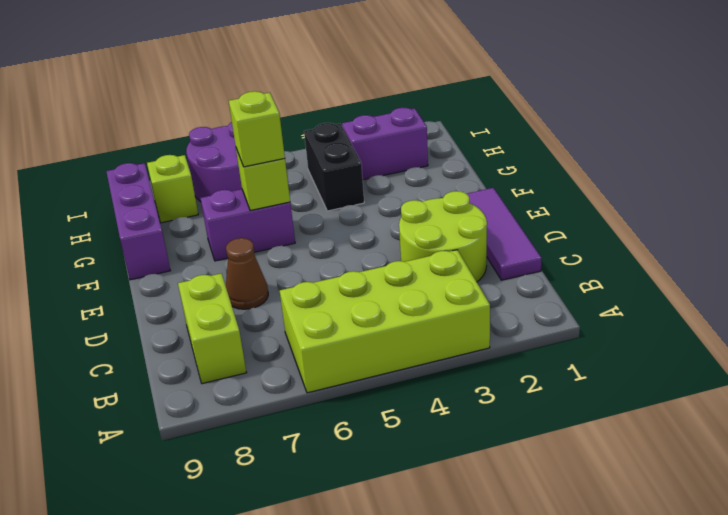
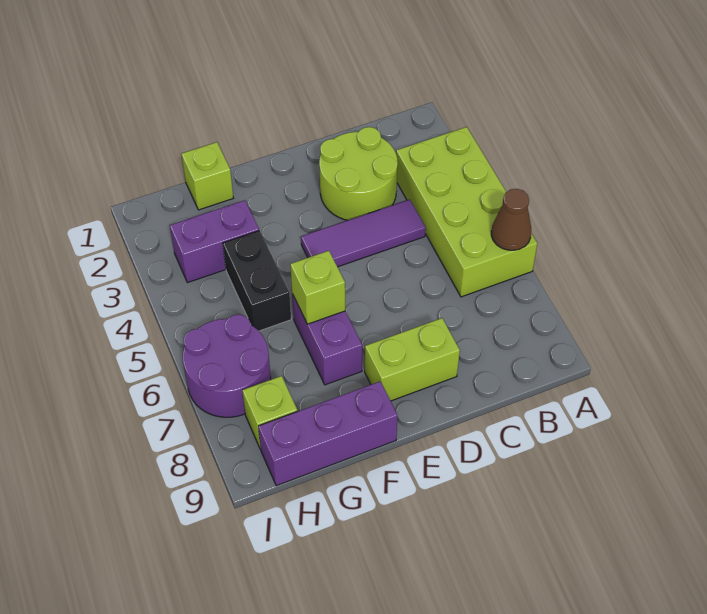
lime 1x2 brick [178,273,247,384] -> lime 1x2 brick moved to [365,318,460,401]
purple 1x3 tile [466,188,542,280] -> purple 1x3 tile moved to [301,200,426,267]
brown 1x1 cone [226,238,268,309] -> brown 1x1 cone moved to [491,189,531,250]
lime 1x1 brick [229,91,285,167] -> lime 1x1 brick moved to [182,142,233,210]
black 1x2 brick [304,123,364,211] -> black 1x2 brick turned to [223,231,291,331]
purple 1x2 brick [342,108,428,180] -> purple 1x2 brick turned to [170,200,259,283]

